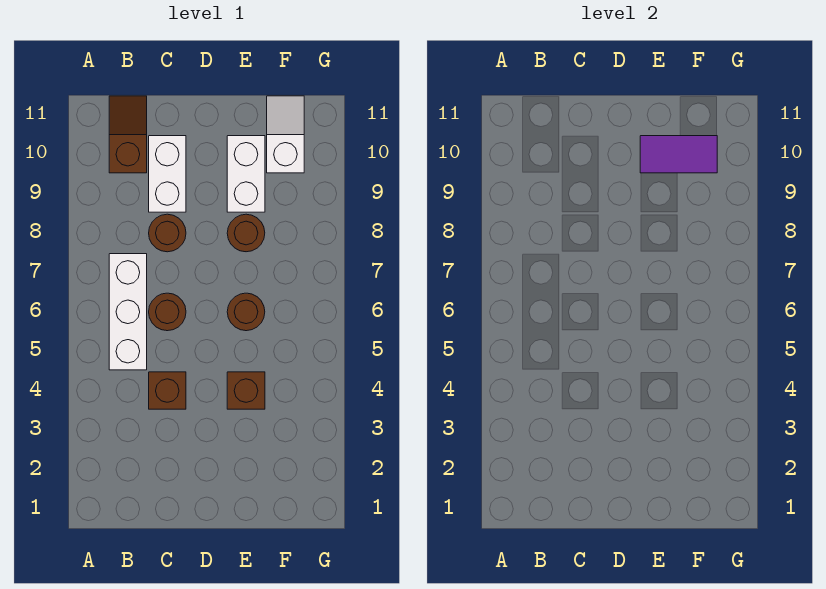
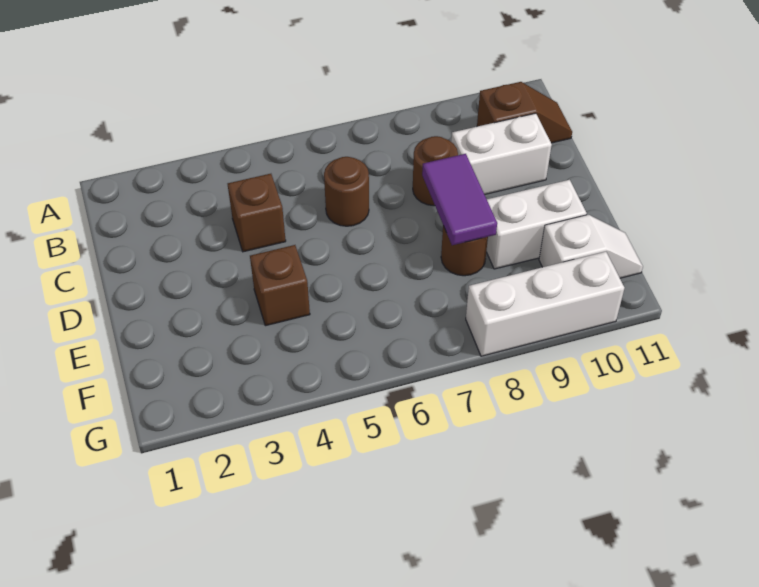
white 1x3 brick [109,254,147,370] -> white 1x3 brick moved to [466,252,625,356]
brown 1x1 round brick [227,293,265,331] -> none
purple 1x2 tile [640,136,717,173] -> purple 1x2 tile moved to [422,154,497,245]

